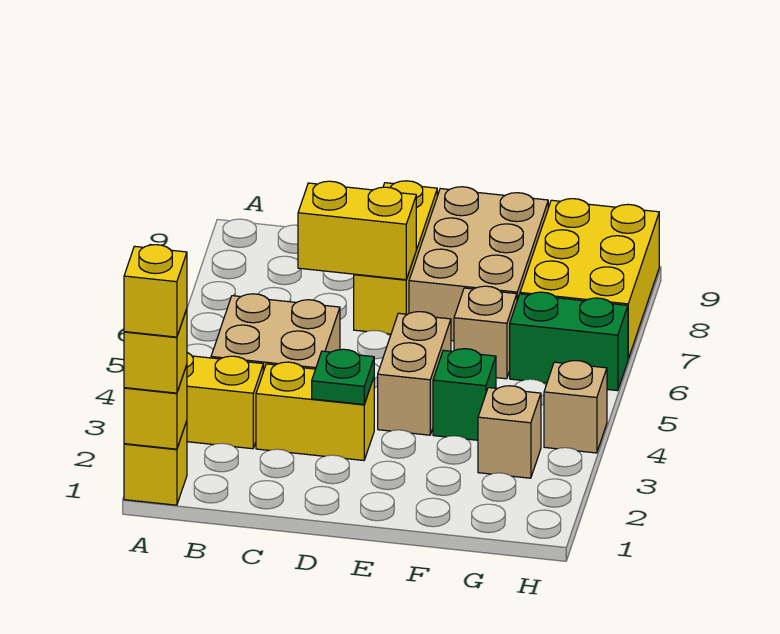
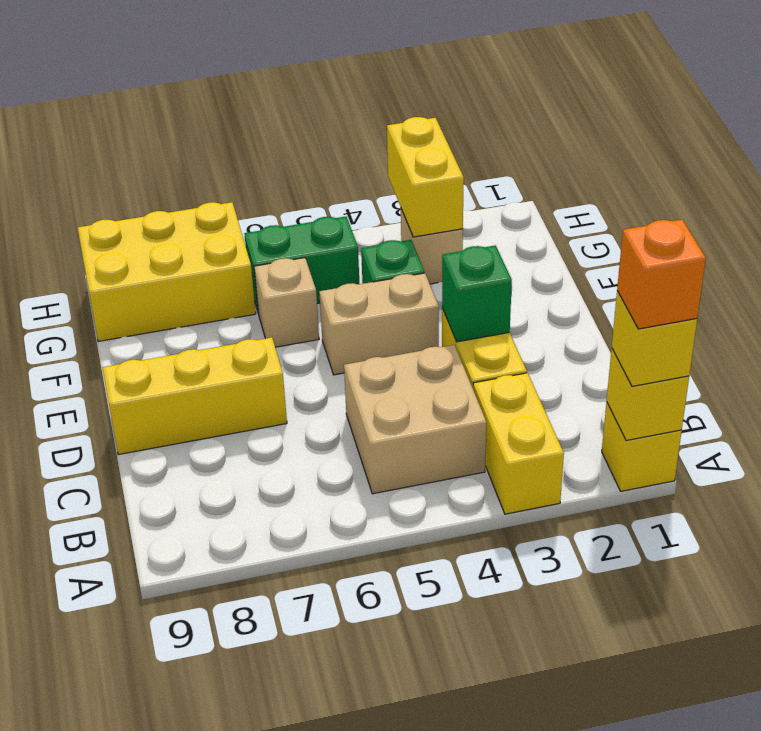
yellow 1x1 brick [124,245,187,337] -> orange 1x1 brick [617,220,706,329]
yellow 1x2 brick [298,181,416,280] -> yellow 1x2 brick moved to [387,117,464,237]
green 1x1 plate [312,349,374,404] -> green 1x1 brick [442,245,512,342]
tan 2x3 brick [409,187,548,341] -> none
green 1x2 brick [510,292,628,391] -> green 1x2 brick turned to [244,216,359,311]
tan 1x1 brick [544,360,607,453] -> none

